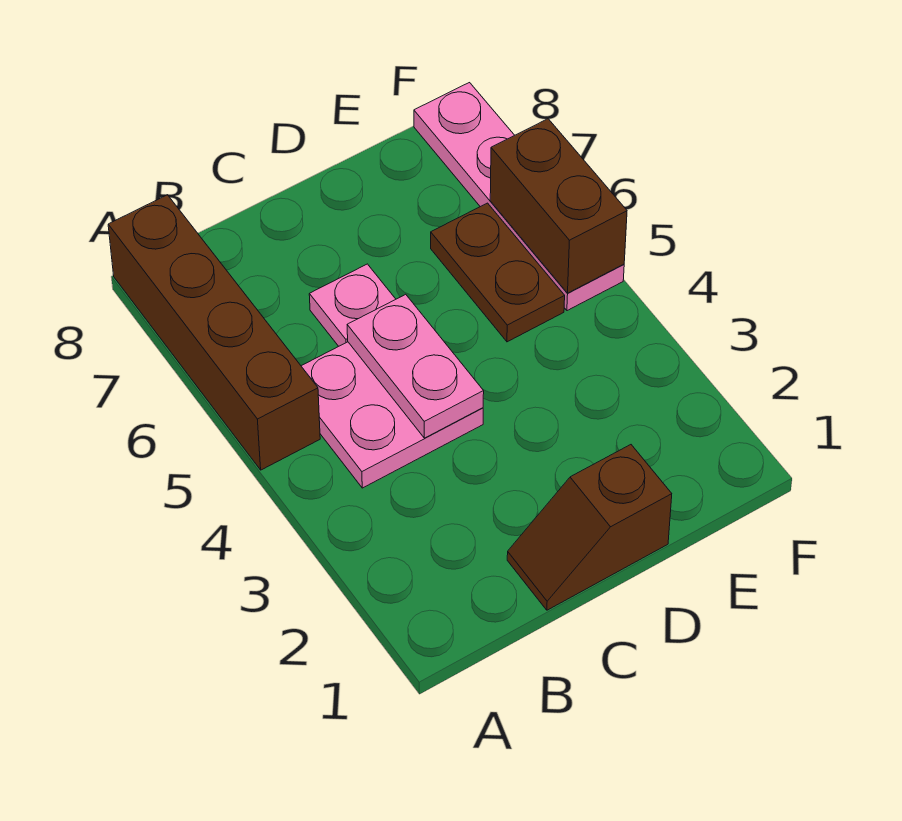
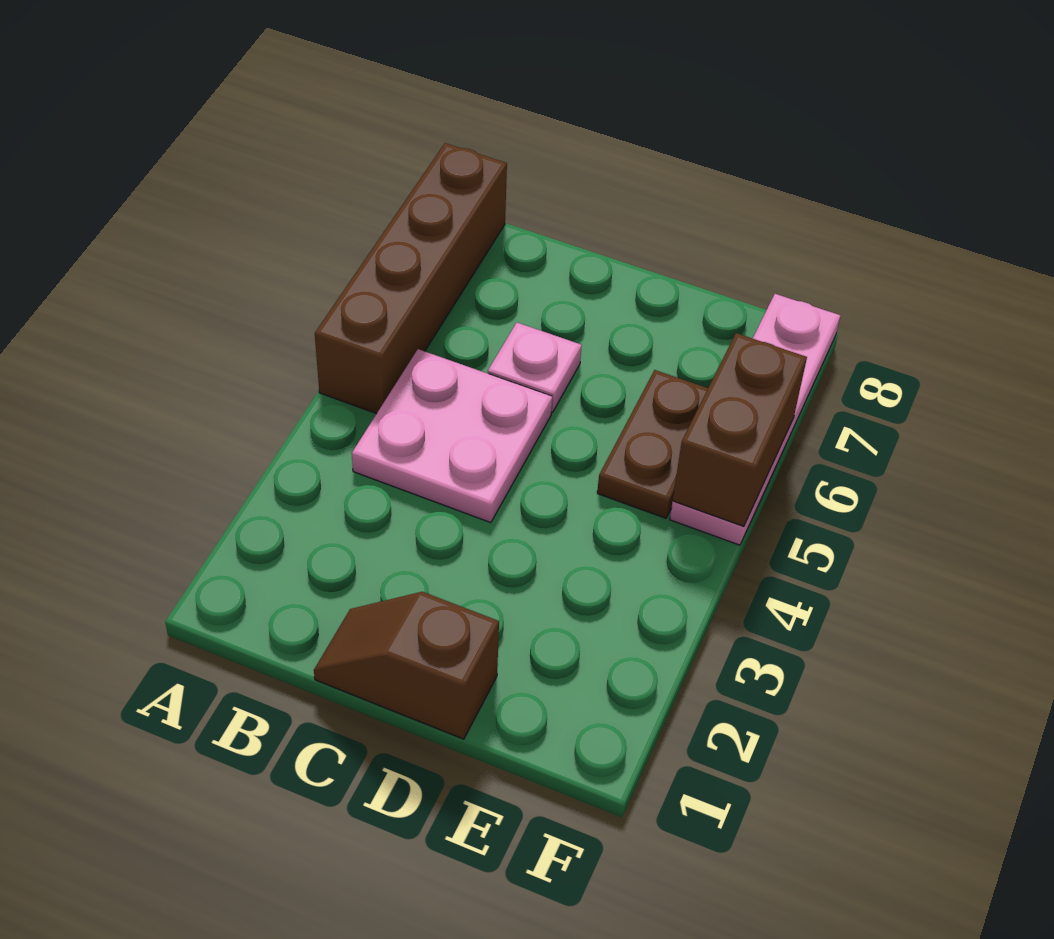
pink 1x2 plate [347,294,484,438] -> none

